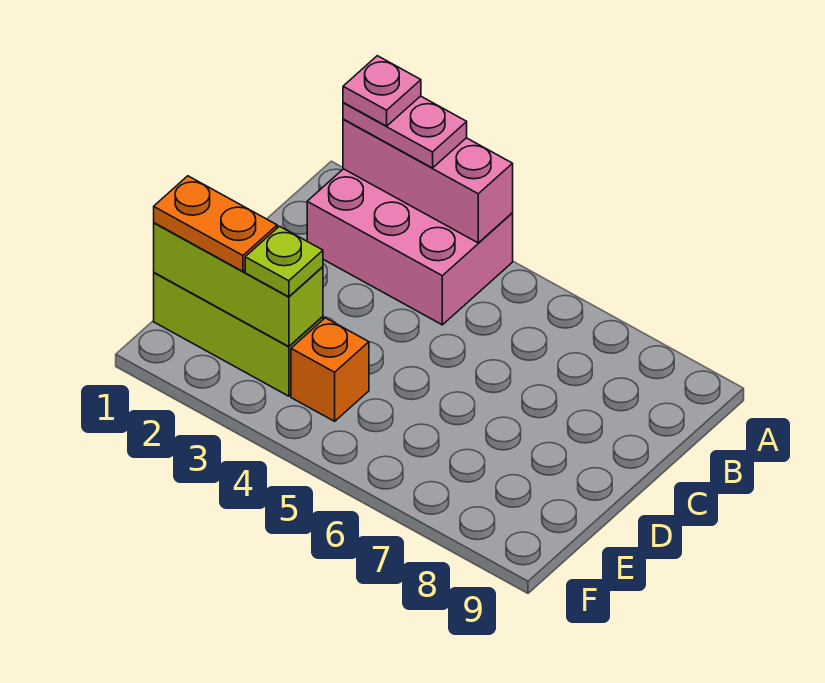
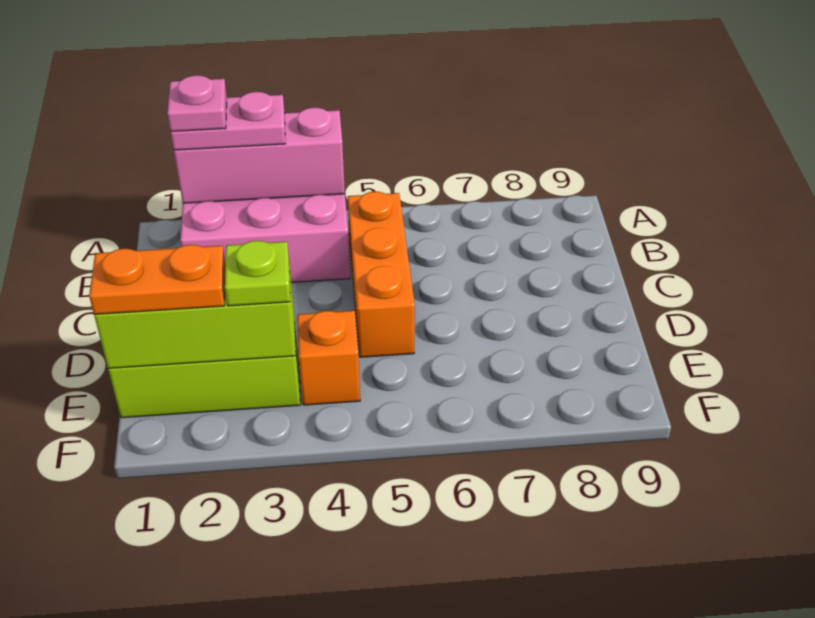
none -> orange 1x3 brick [348,192,415,357]

